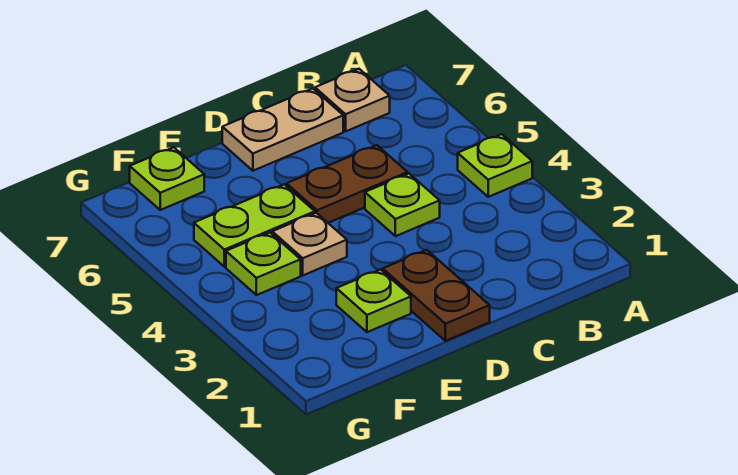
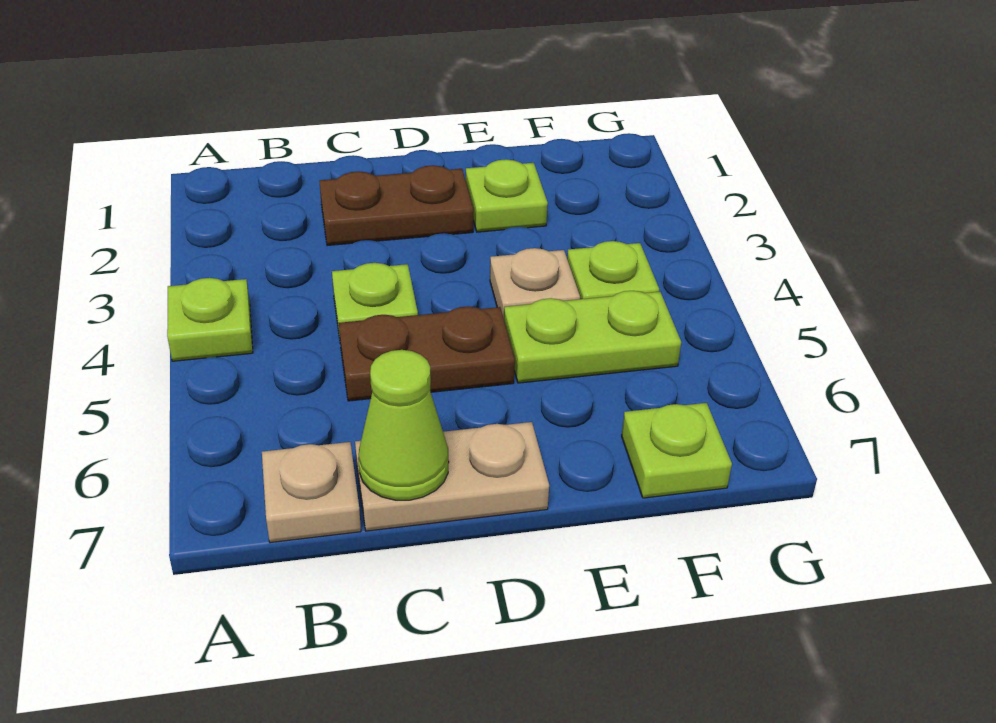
none -> lime 1x1 cone [358,350,449,500]
brown 1x2 plate [383,250,490,341] -> brown 1x2 plate turned to [320,165,473,246]

